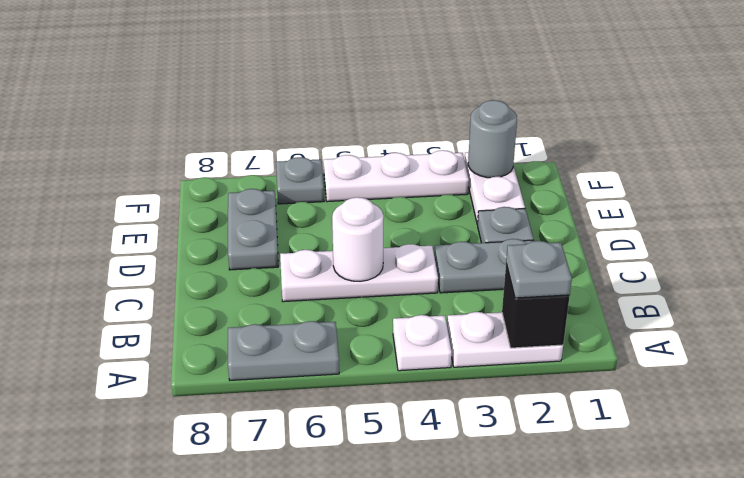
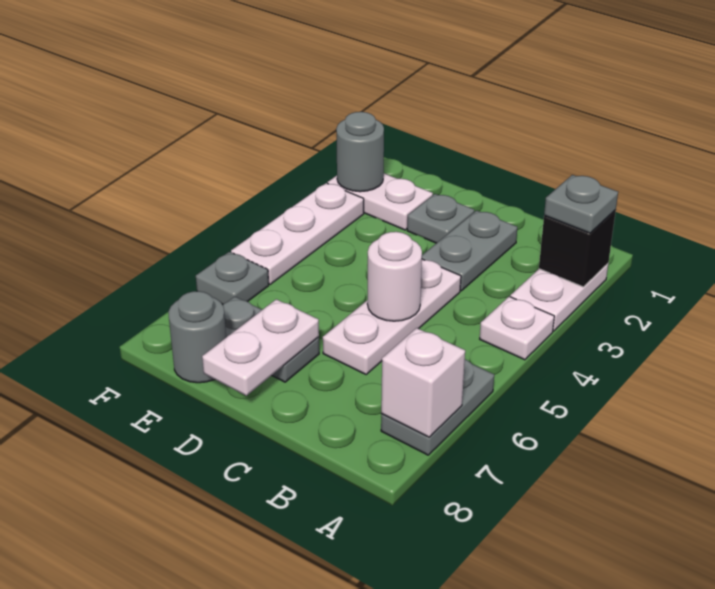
none -> white 1x1 brick [381,328,465,437]
none -> white 1x2 plate [202,299,319,396]
none -> grey 1x1 round brick [168,291,226,383]

